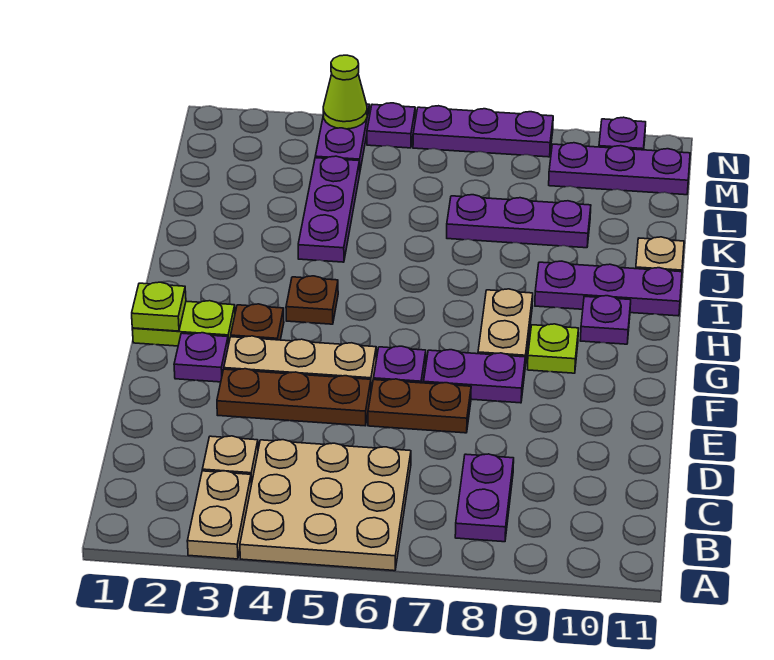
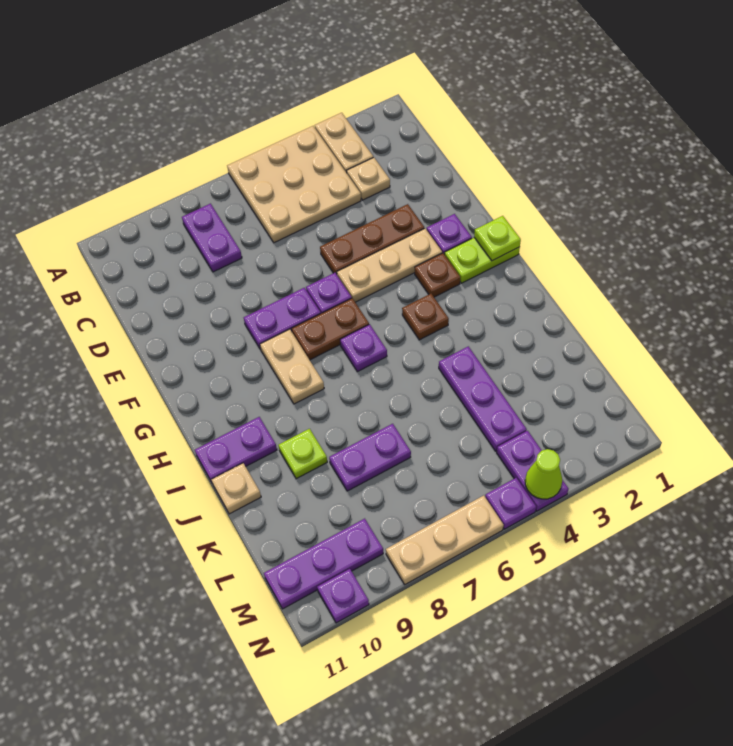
brown 1x2 plate [368,379,471,433] -> brown 1x2 plate moved to [292,298,369,360]
lime 1x1 plate [527,324,579,373] -> lime 1x1 plate moved to [279,429,327,479]
purple 1x1 plate [580,296,631,344] -> purple 1x1 plate moved to [340,324,387,372]
purple 1x3 plate [535,261,682,316] -> purple 1x2 plate [195,417,277,482]
purple 1x3 plate [447,195,591,248] -> purple 1x2 plate [329,424,411,491]
purple 1x3 plate [413,106,553,157] -> tan 1x3 plate [386,495,504,584]

